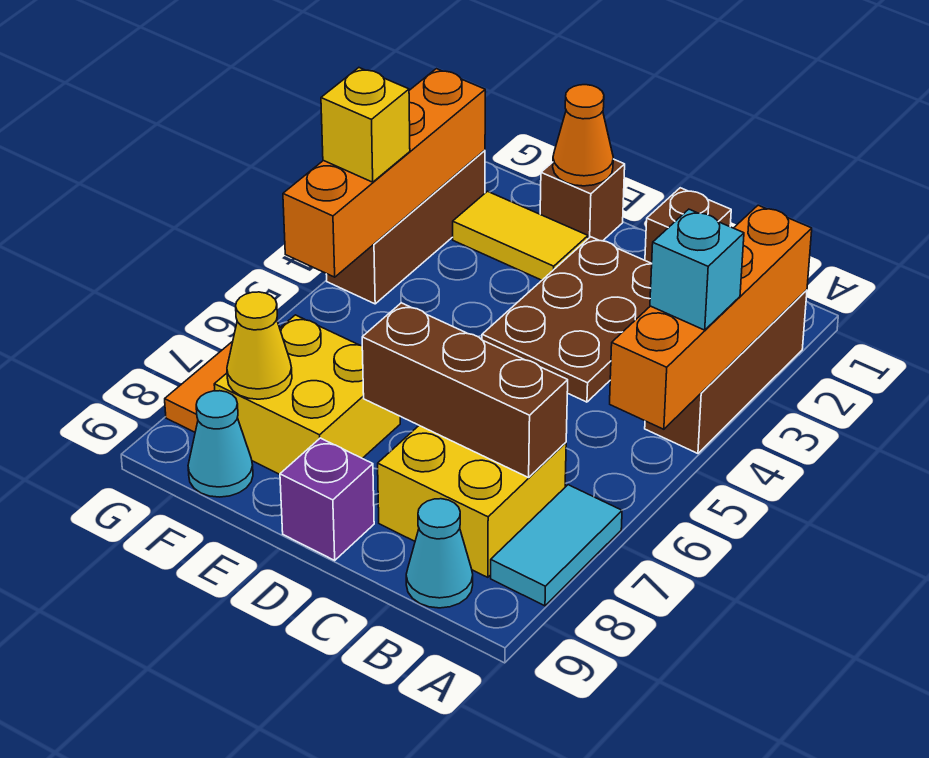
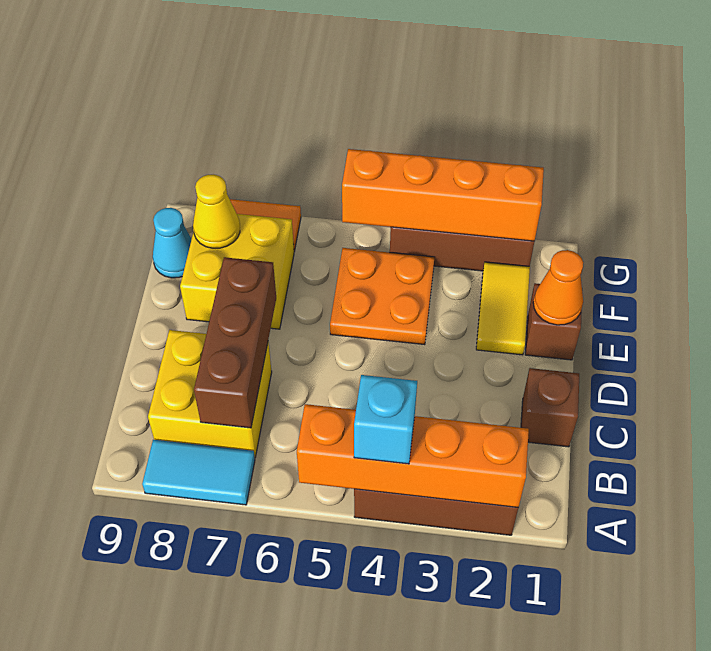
cyan 1x1 cone [406,499,473,608] -> none
brown 2x3 plate [482,237,652,402] -> none
purple 1x1 brick [280,438,374,560] -> none
none -> orange 2x2 plate [330,248,435,345]
yellow 1x1 brick [321,68,410,182] -> none

